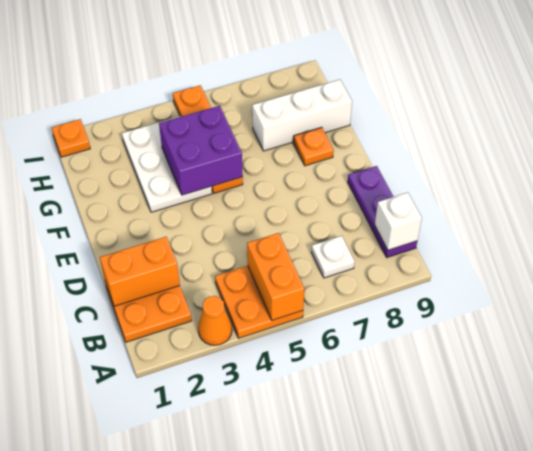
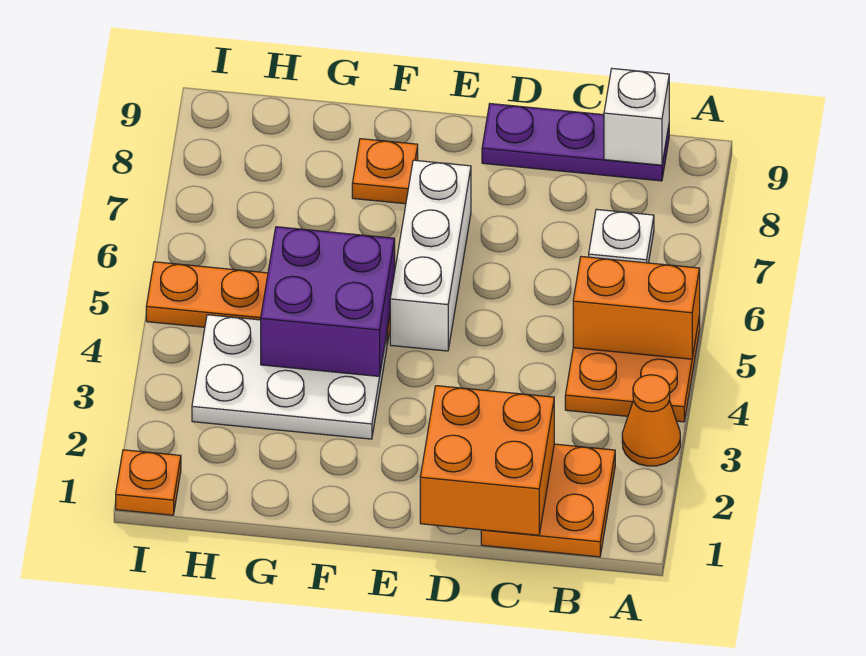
orange 1x2 brick [100,237,180,306] -> orange 2x2 brick [420,386,554,535]
white 1x3 brick [252,80,352,151] -> white 1x3 brick moved to [390,160,471,351]

